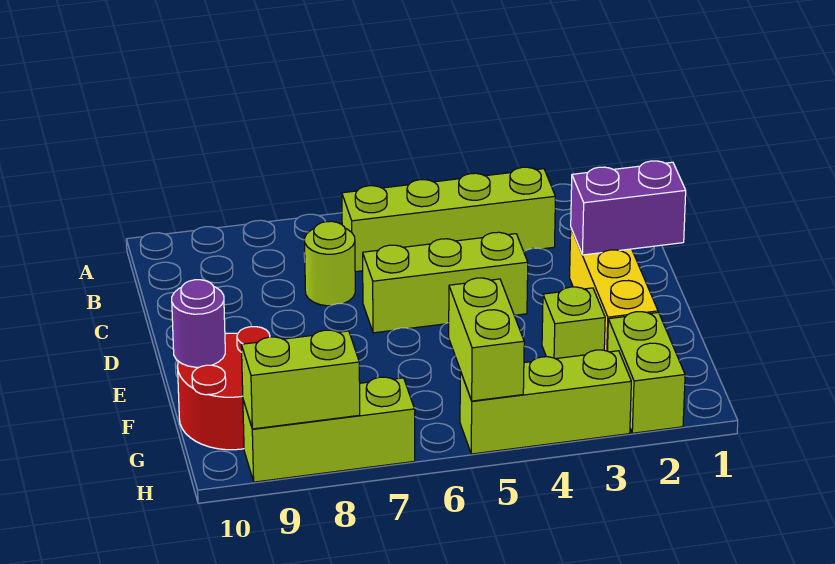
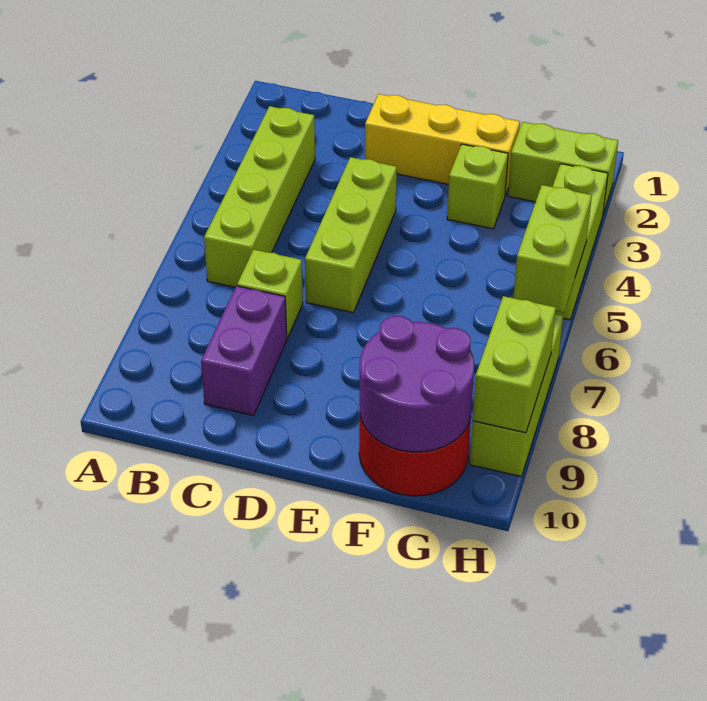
lime 1x1 round brick [305,221,355,306] -> lime 1x1 brick [237,250,303,338]
purple 1x2 brick [571,161,686,255] -> purple 1x2 brick moved to [201,286,287,416]
purple 1x1 round brick [172,280,225,367] -> purple 2x2 round brick [360,316,474,452]
lime 1x2 brick [449,278,524,401] -> lime 1x2 brick turned to [513,185,592,313]

